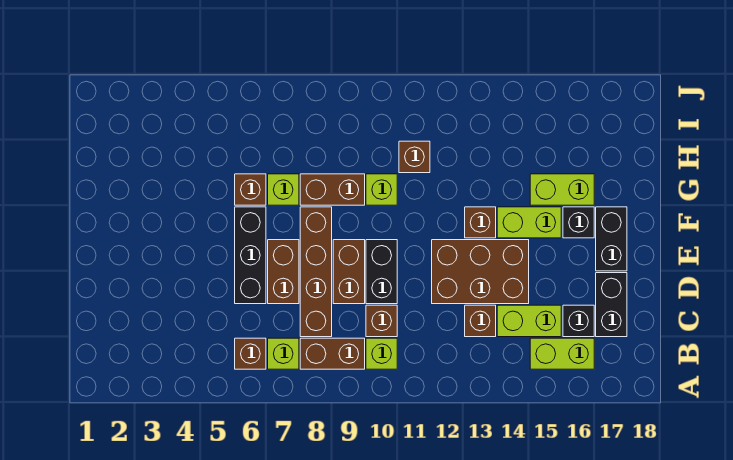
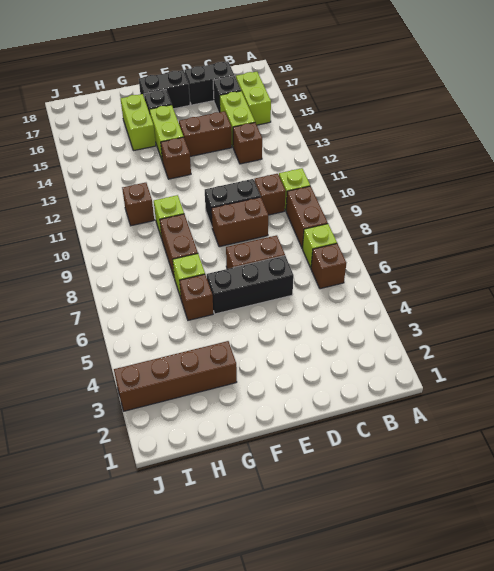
brown 1x4 brick [300,207,332,337] -> brown 1x4 brick moved to [114,341,237,411]
brown 2x3 brick [432,240,529,304] -> brown 1x2 brick [179,111,232,156]

